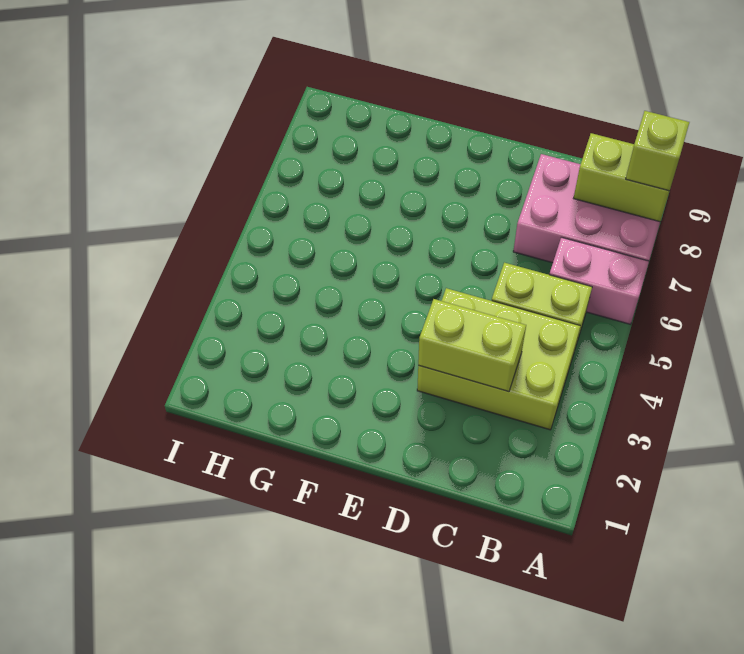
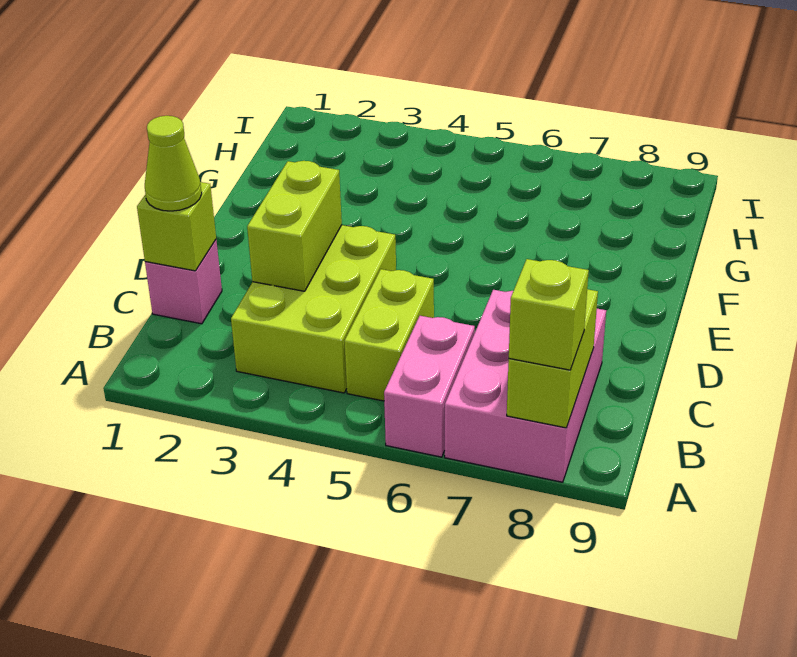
none -> pink 1x1 brick [145,240,222,324]
none -> lime 1x1 brick [137,182,216,271]
none -> lime 1x1 cone [145,116,202,211]

